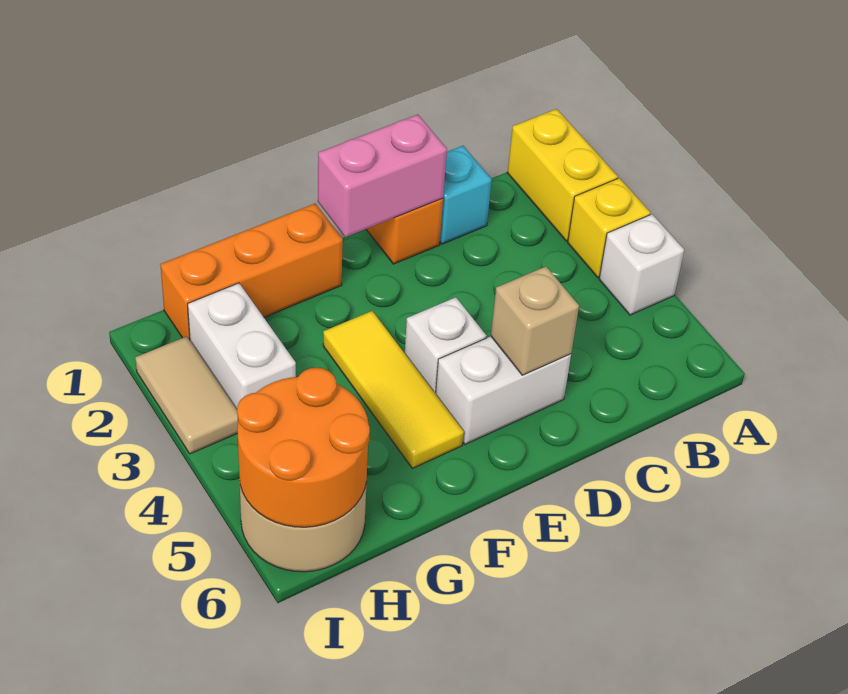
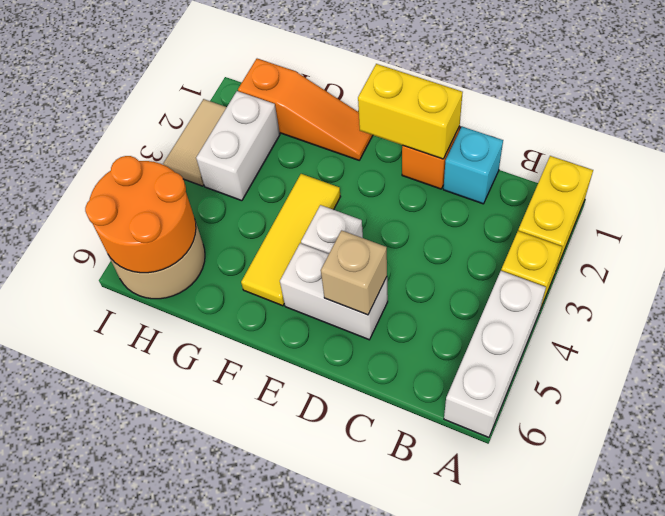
white 1x1 brick [599,214,684,315] -> white 1x3 brick [444,271,546,437]
pink 1x2 brick [318,115,447,237] -> yellow 1x2 brick [358,64,463,159]
orange 1x3 brick [160,204,343,340] -> orange 1x3 slope [238,59,373,160]

